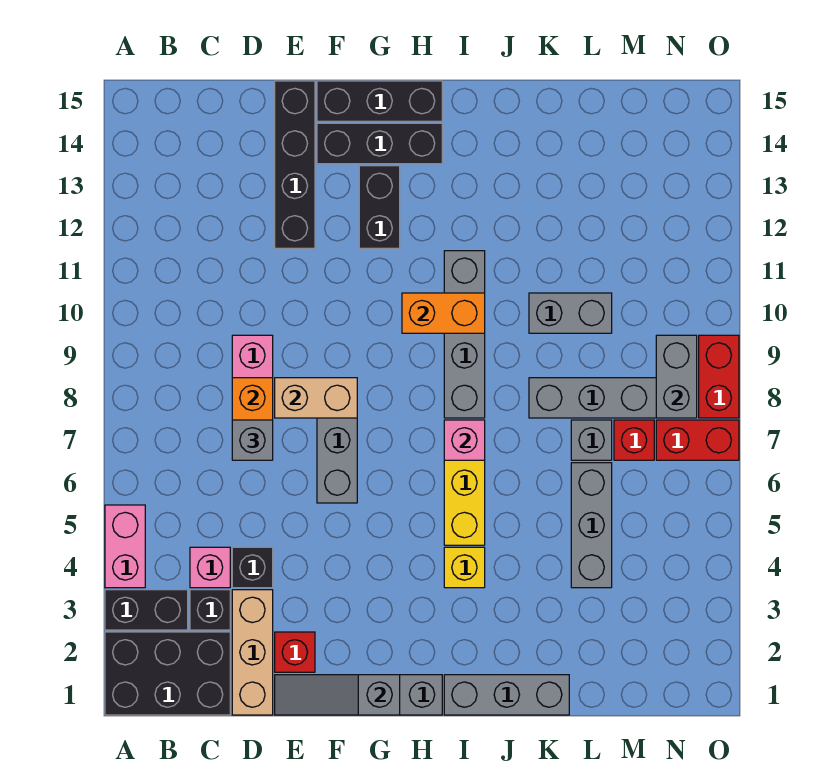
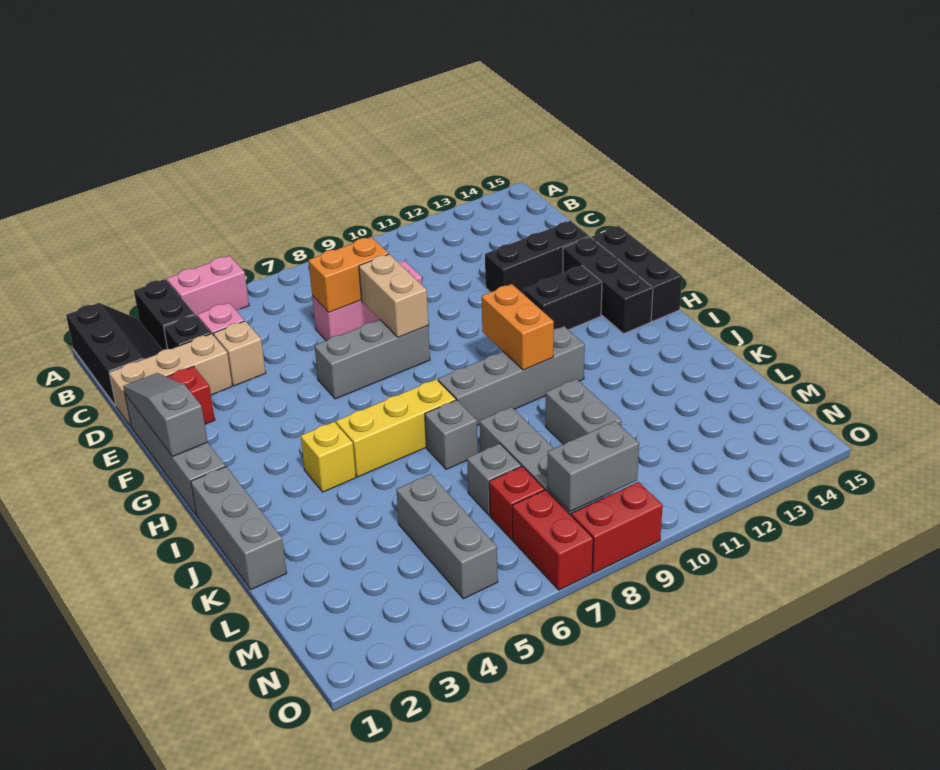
black 2x3 brick [105,632,230,715] -> black 2x3 slope [66,303,162,406]
black 1x1 brick [232,547,273,588] -> tan 1x1 brick [213,321,266,386]
grey 1x1 brick [232,420,273,460] -> grey 1x1 brick moved to [425,400,478,469]
black 1x4 brick [275,81,315,248] -> black 1x3 brick [485,221,590,294]
pink 1x1 brick [444,420,485,460] -> none
grey 1x3 brick [571,463,612,588] -> grey 1x3 brick turned to [396,474,498,599]

